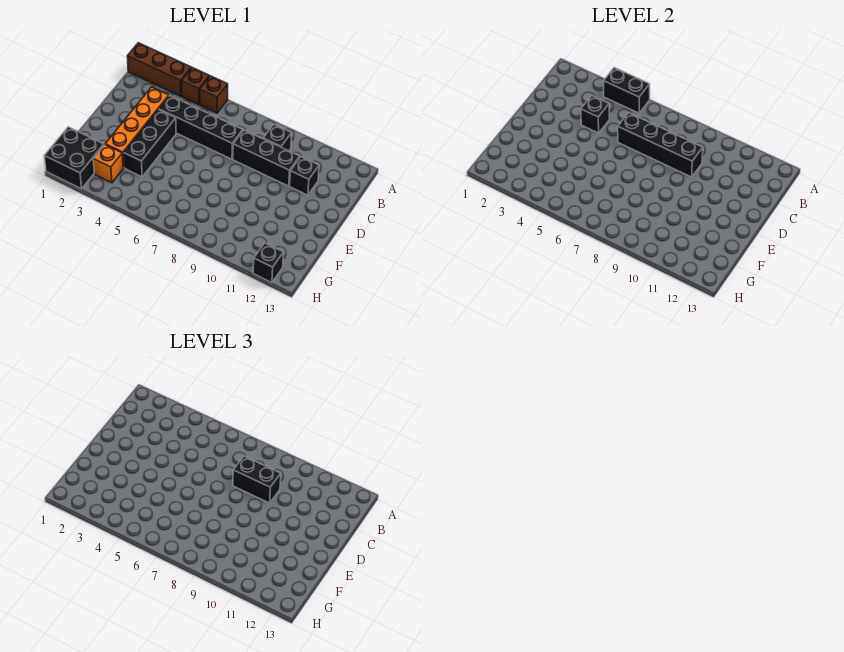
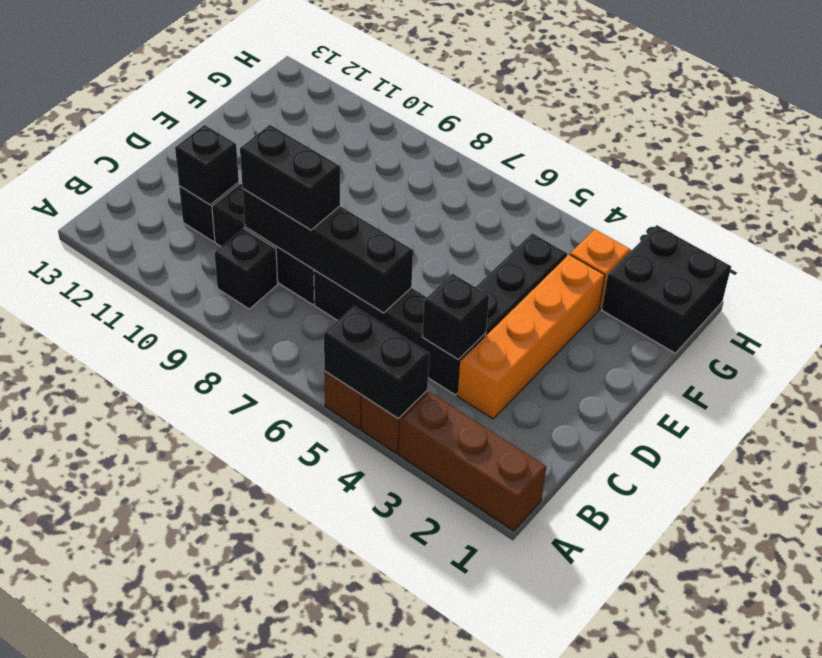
black 1x1 brick [253,243,283,283] -> black 1x1 brick moved to [175,125,239,205]

